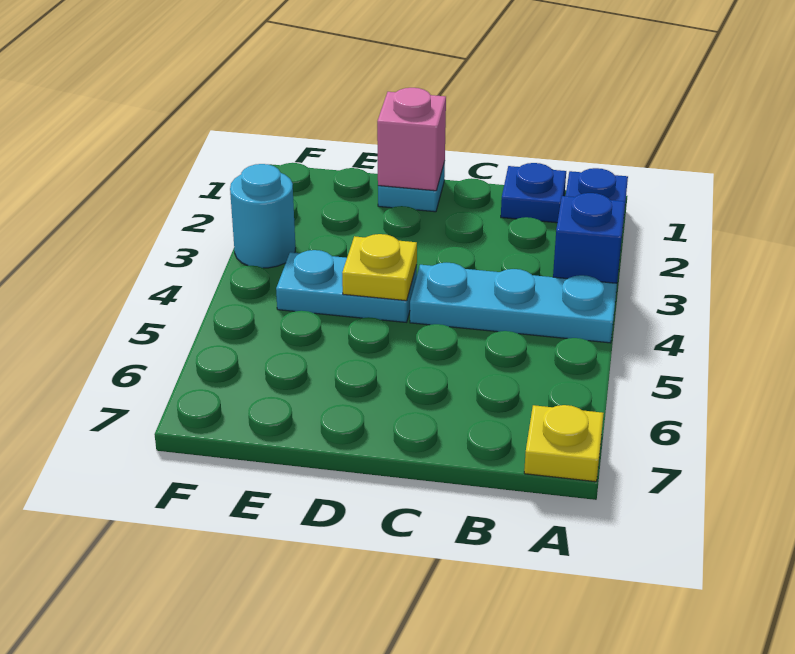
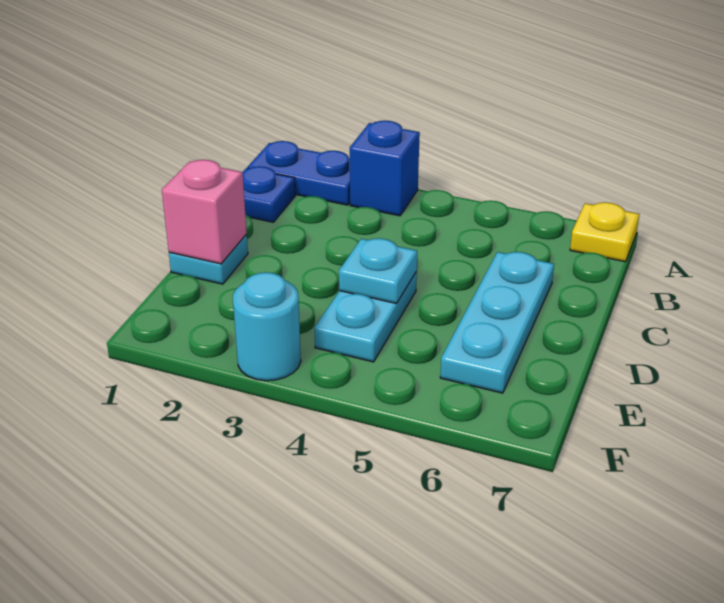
cyan 1x3 plate [410,263,617,343] -> cyan 1x3 plate moved to [440,252,554,393]
yellow 1x1 plate [342,234,417,301] -> cyan 1x1 plate [339,238,417,304]

